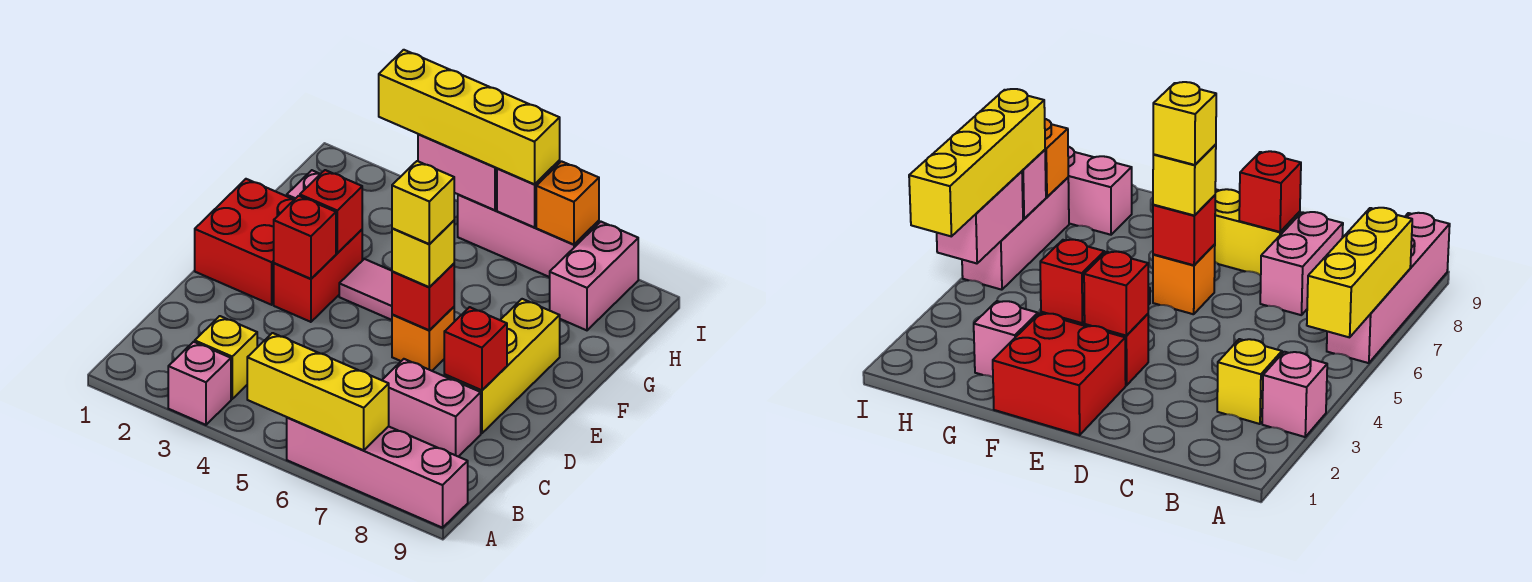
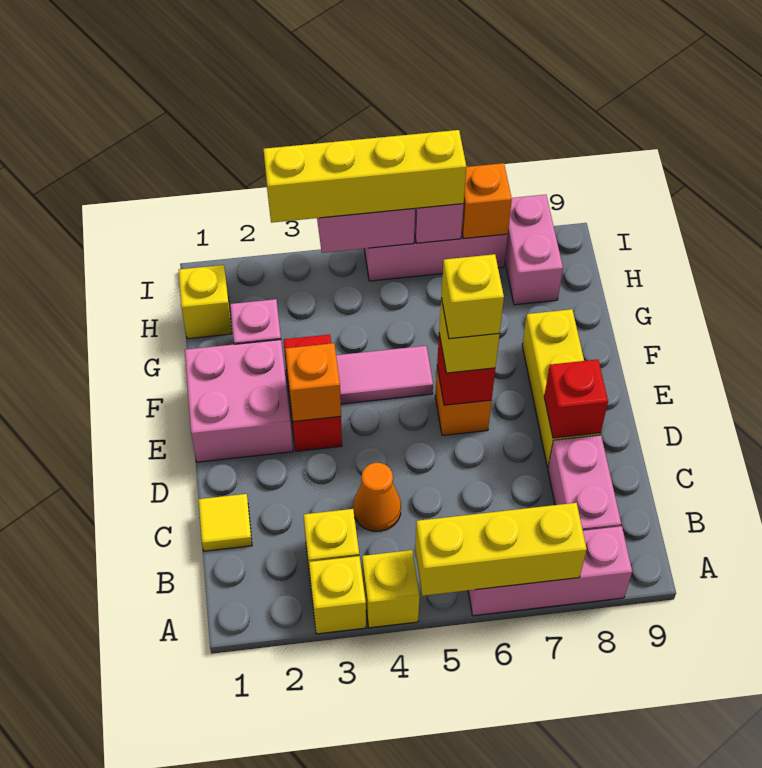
pink 1x1 brick [168,342,231,425] -> yellow 1x1 brick [309,556,366,634]
none -> yellow 1x1 brick [362,550,420,628]
pink 1x4 brick [287,418,468,528] -> pink 1x3 brick [468,526,632,616]
none -> yellow 1x1 tile [198,494,252,551]
none -> orange 1x1 cone [353,463,401,531]
pink 1x2 brick [382,359,481,457] -> pink 1x2 brick turned to [548,435,621,531]
red 2x2 brick [195,179,294,305] -> pink 2x2 brick [185,340,293,462]
red 1x1 brick [274,196,336,279] -> orange 1x1 brick [286,343,341,422]
red 1x1 brick [300,170,362,253] -> none
none -> yellow 1x1 brick [179,265,232,339]

